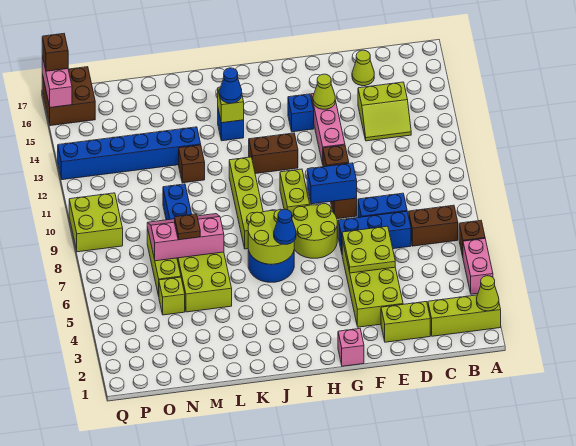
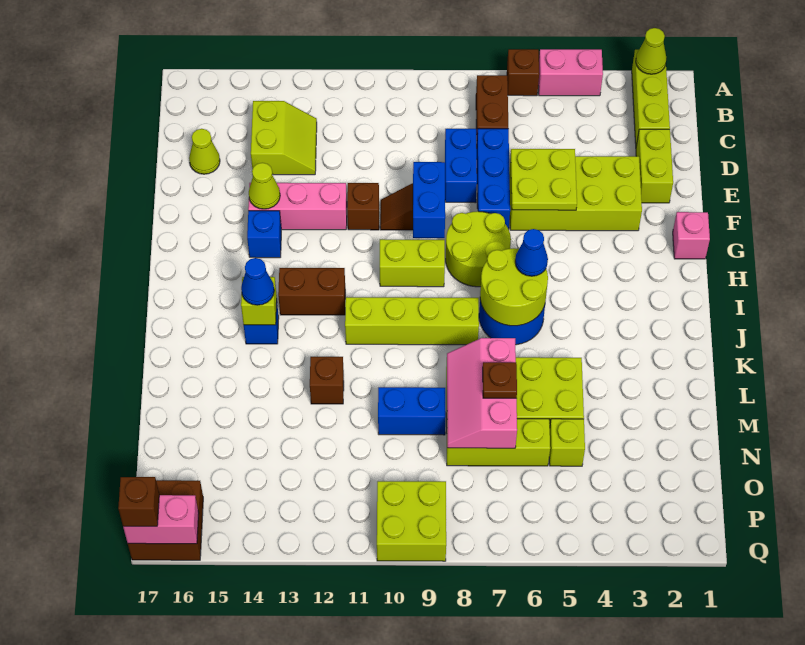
brown 1x2 brick [249,133,298,174] -> brown 1x2 brick turned to [278,268,345,315]
blue 1x6 brick [58,127,201,180] -> none

